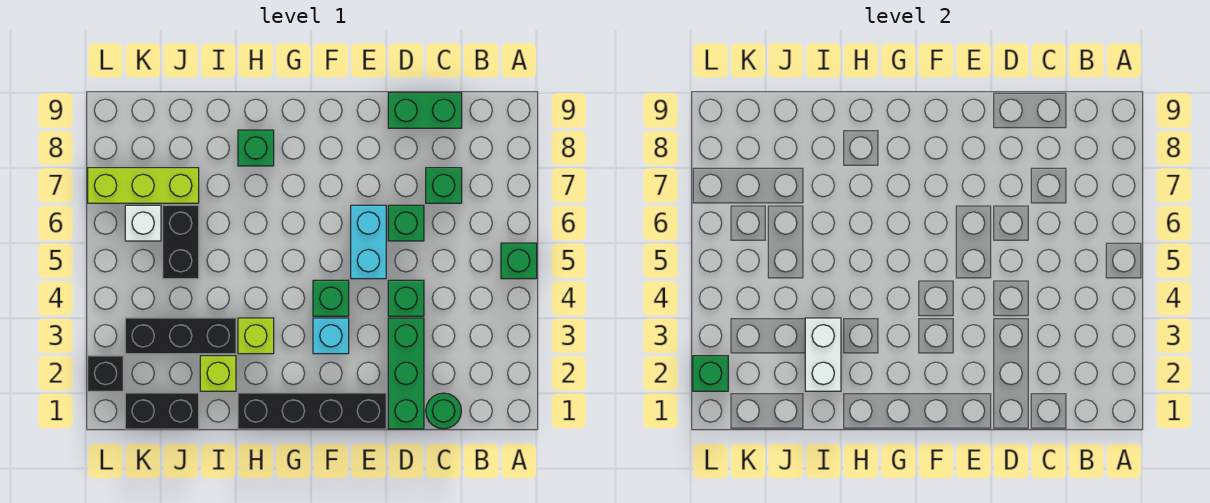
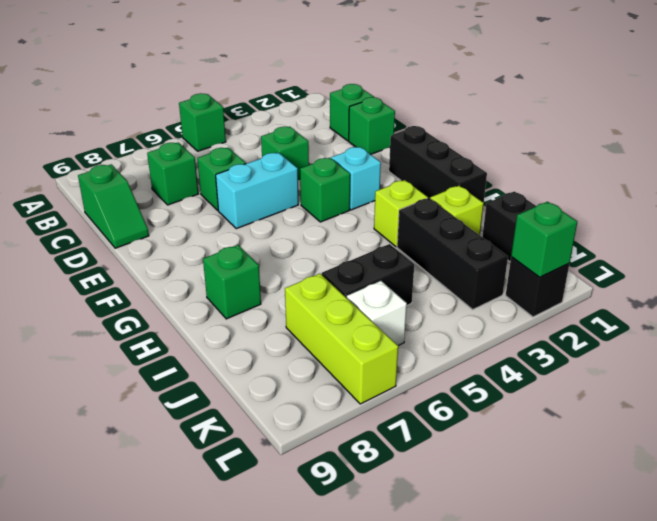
green 1x1 round brick [426,393,461,429] -> green 1x1 brick [330,84,375,141]
green 1x2 brick [388,93,462,128] -> green 1x2 slope [78,164,149,248]
green 1x3 brick [388,318,424,429] -> green 1x1 brick [349,97,395,155]
black 1x4 brick [238,393,386,429] -> black 1x3 brick [389,126,487,203]
white 1x2 brick [805,318,841,391] -> none

